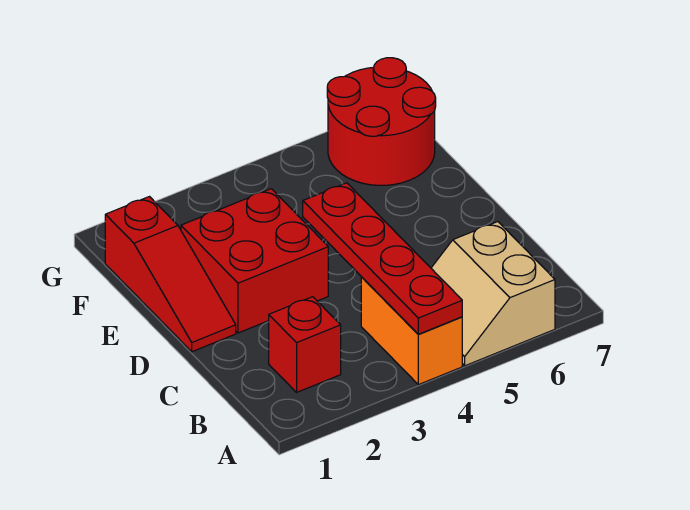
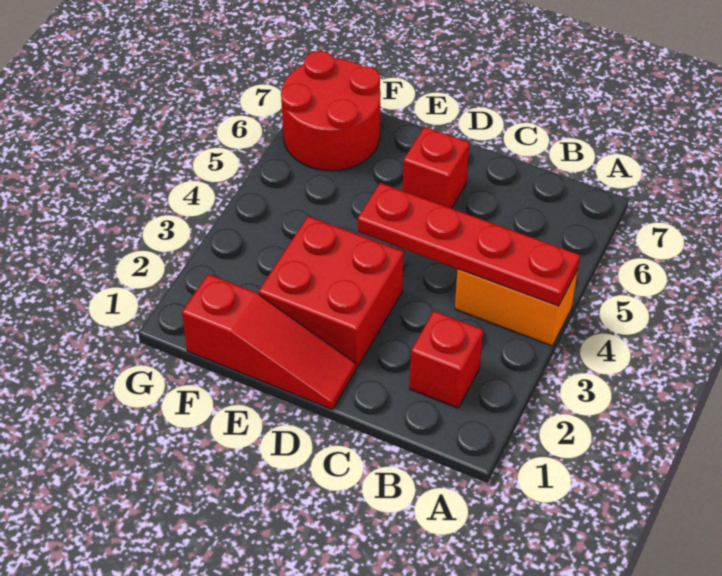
tan 2x2 slope [431,222,555,366] -> none
none -> red 1x1 brick [403,127,469,208]

